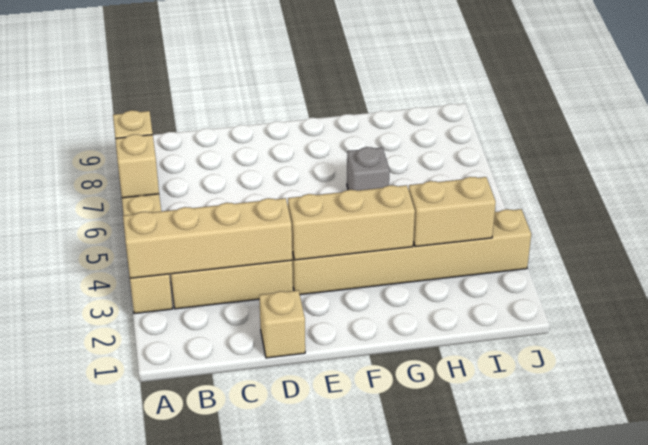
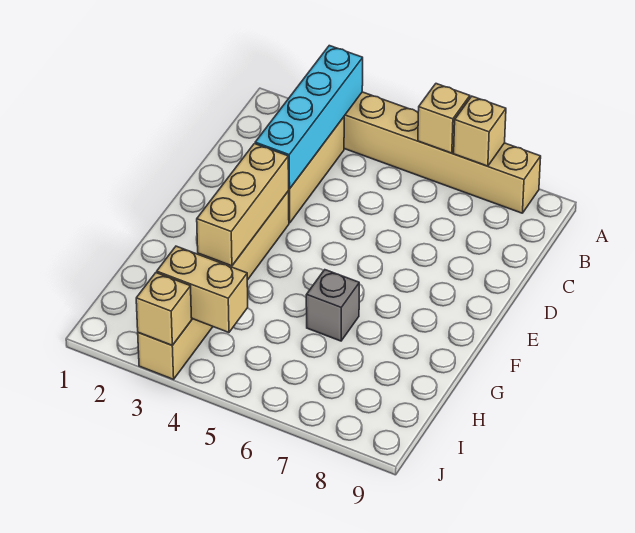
tan 1x4 brick [123,198,292,278] -> cyan 1x4 brick [255,46,363,189]
tan 1x1 brick [259,290,305,358] -> tan 1x1 brick moved to [136,273,192,345]
tan 1x2 brick [409,177,496,247] -> tan 1x2 brick turned to [157,246,248,332]

